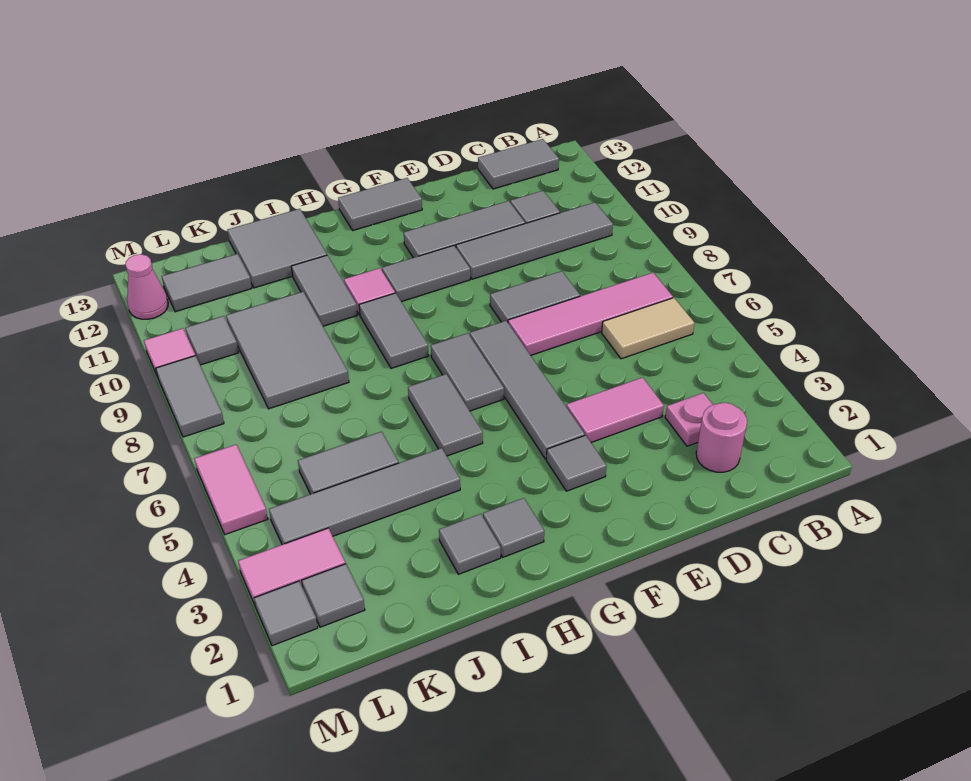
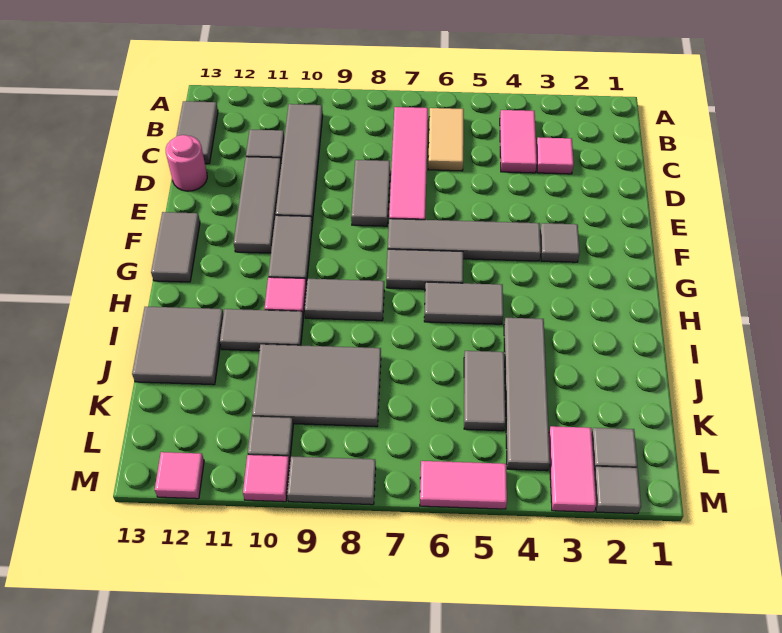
pink 1x1 round brick [696,403,747,472] -> pink 1x1 round brick moved to [166,135,207,191]
pink 1x1 plate [665,393,713,446] -> pink 1x1 tile [536,137,574,174]
pink 1x2 tile [566,377,664,443] -> pink 1x2 tile moved to [500,110,537,173]
grey 1x1 tile [483,498,544,557] -> none
grey 1x1 tile [439,514,501,574] -> none
grey 1x2 tile [162,254,252,312] -> none
pink 1x1 cone [126,254,168,319] -> pink 1x1 tile [155,452,204,499]

